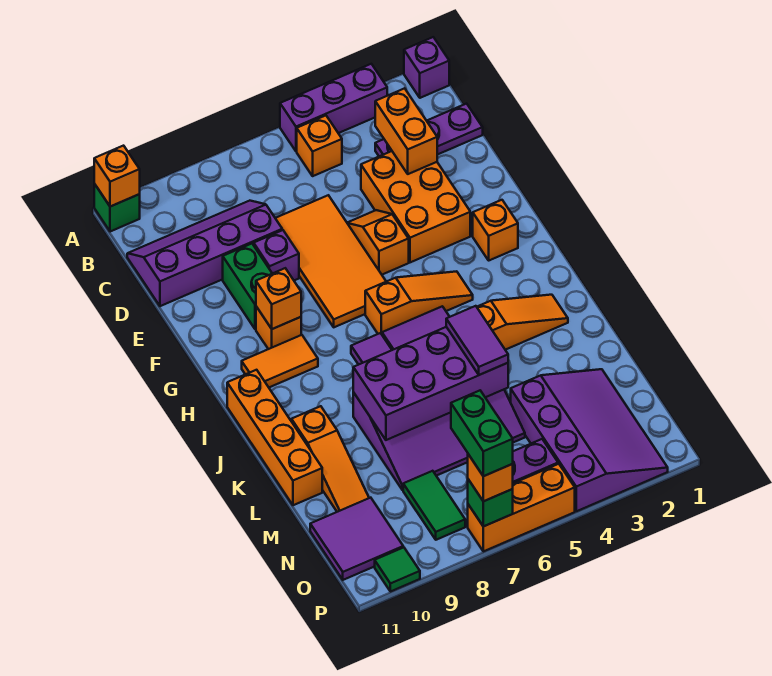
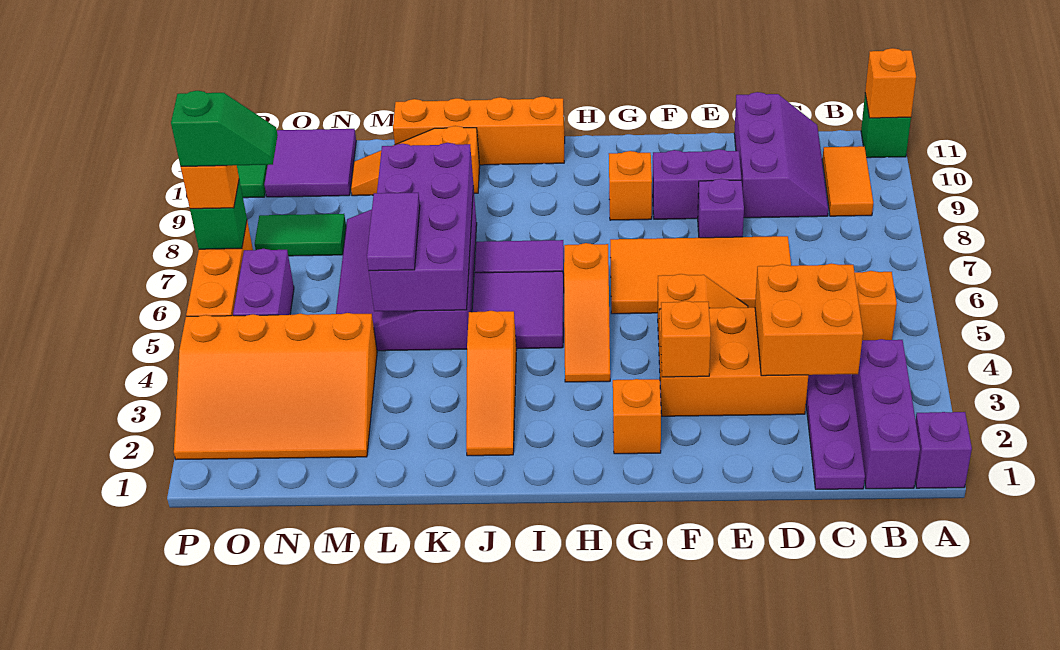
purple 1x3 brick [280,64,387,151] -> purple 1x3 brick moved to [852,339,920,489]
orange 1x2 brick [375,88,437,174] -> orange 2x2 brick [755,264,863,376]
purple 2x4 slope [127,201,282,306] -> purple 2x3 slope [734,92,828,218]
green 1x2 brick [223,244,272,329] -> purple 1x2 brick [653,149,741,219]
orange 1x1 brick [256,268,301,329] -> orange 1x1 brick moved to [661,301,711,377]
orange 1x2 tile [242,335,318,387] -> orange 1x2 tile moved to [822,146,873,216]
purple 1x2 tile [446,306,508,375] -> purple 1x2 tile turned to [367,193,420,271]
purple 3x4 slope [511,369,668,511] -> orange 3x4 slope [174,313,377,460]
green 1x2 brick [451,391,513,476] -> green 1x2 slope [171,91,278,166]

